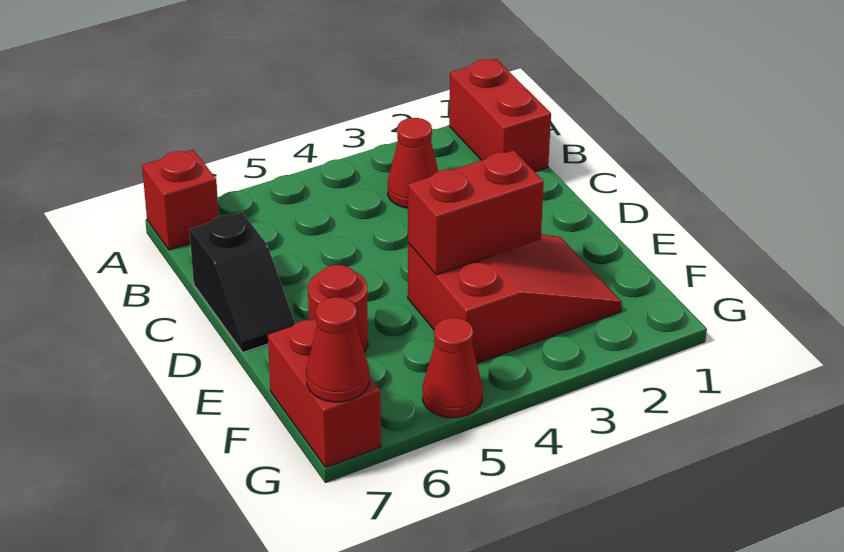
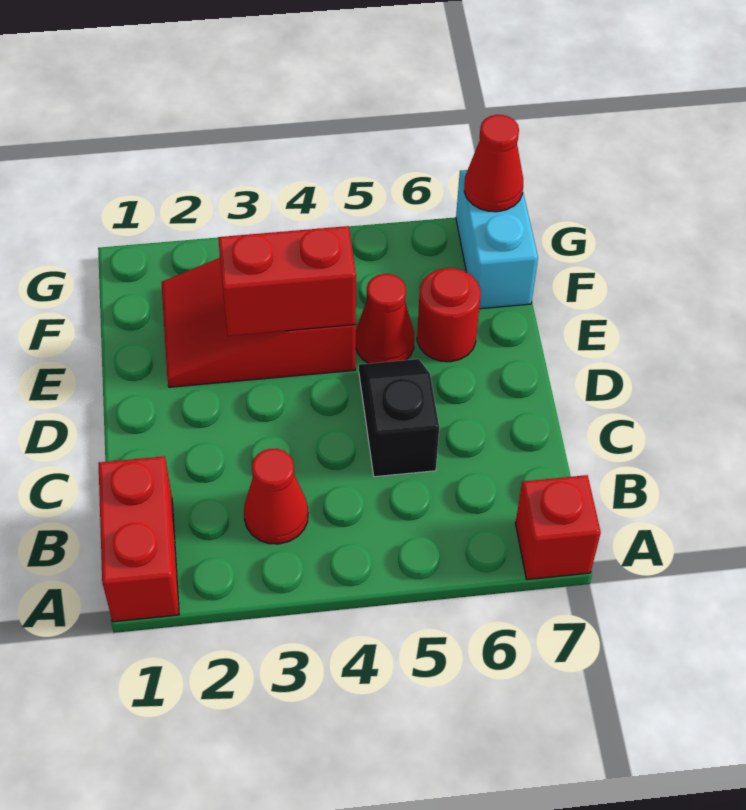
black 1x2 slope [189,213,295,352] -> black 1x2 slope moved to [359,359,439,477]
red 1x2 brick [268,318,381,468] -> cyan 1x2 brick [456,170,538,309]
red 1x1 cone [423,318,483,418] -> red 1x1 cone moved to [356,274,414,363]

